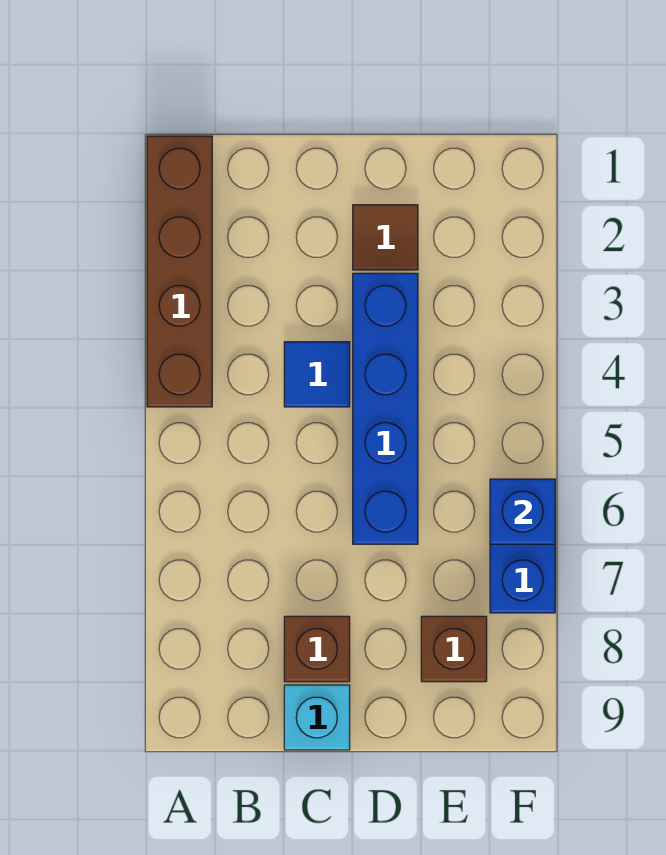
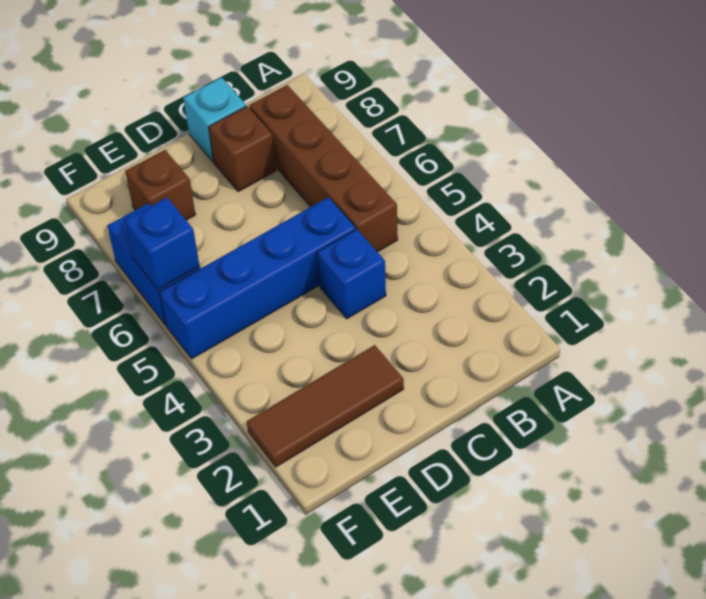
brown 1x4 brick [147,136,212,407] -> brown 1x4 brick moved to [249,85,398,252]
blue 1x1 tile [284,342,350,407] -> blue 1x1 brick [317,229,386,319]
brown 1x1 tile [353,205,418,270] -> brown 1x3 tile [247,345,404,467]
blue 1x4 brick [353,273,418,544] -> blue 1x4 brick turned to [159,197,356,359]

